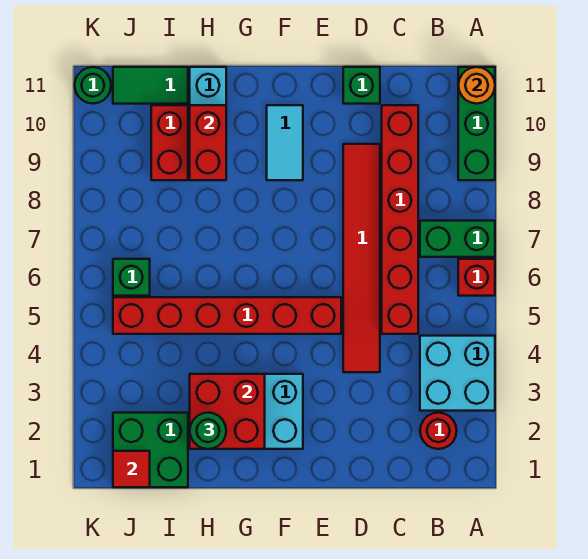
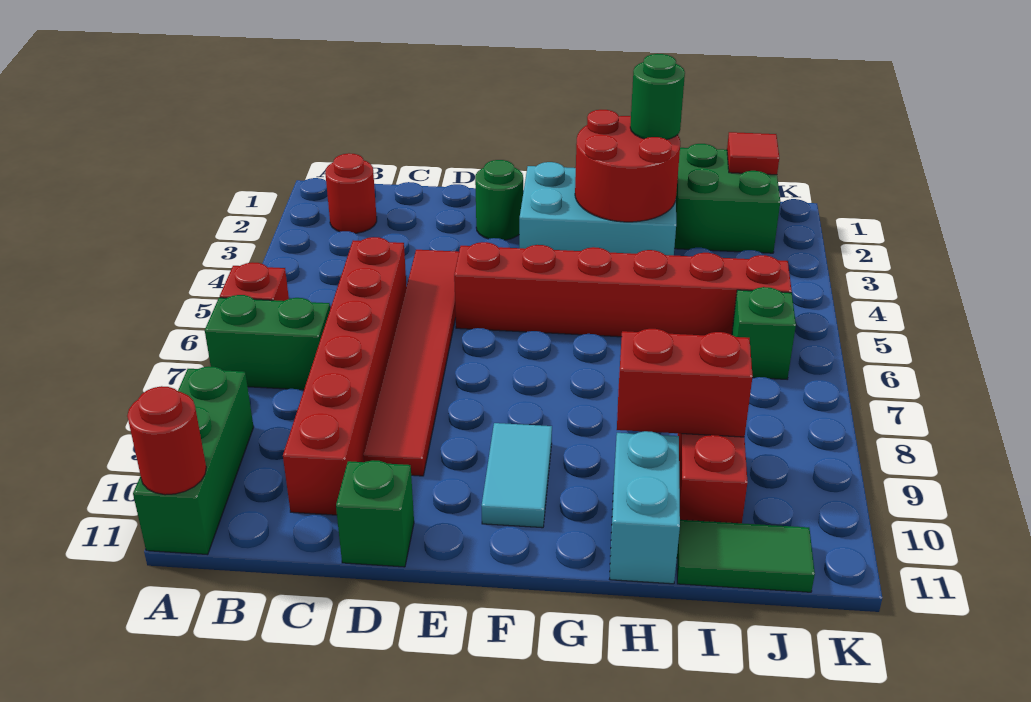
cyan 2x2 brick [420,336,495,411] -> none
orange 1x1 round brick [459,67,495,104] -> red 1x1 round brick [127,386,206,495]
red 2x2 brick [190,374,265,449] -> red 2x2 round brick [575,110,680,222]
red 1x2 brick [190,105,226,180] -> red 1x2 brick turned to [617,329,753,437]
green 1x1 round brick [75,67,111,104] -> green 1x1 round brick moved to [475,160,523,240]

